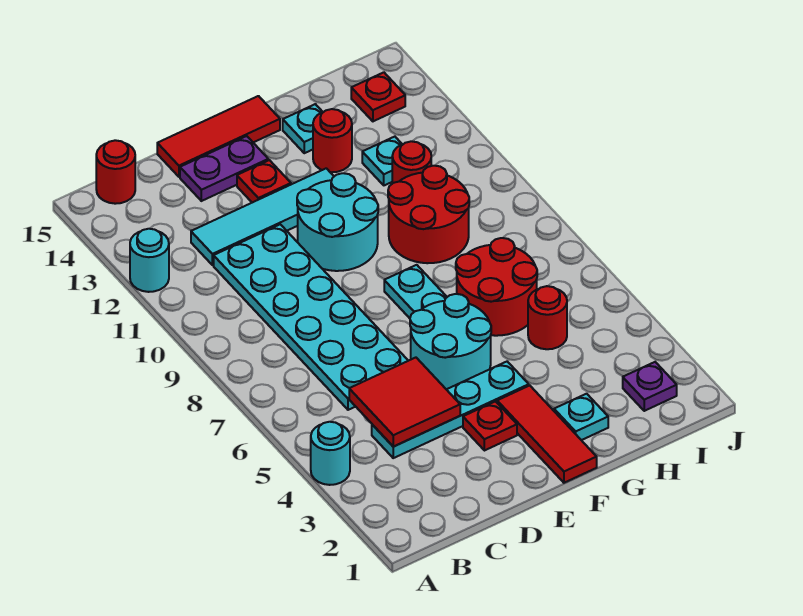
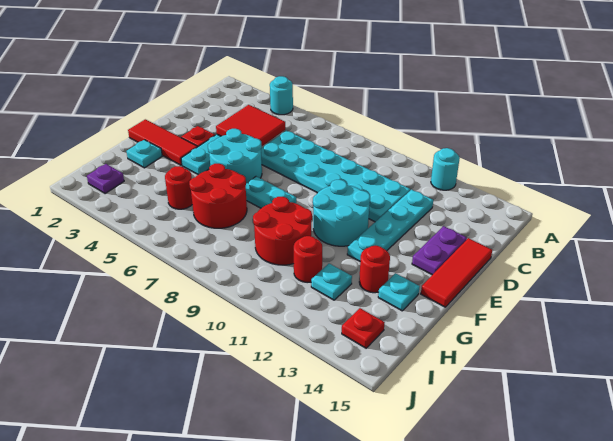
red 1x1 round brick [96,140,135,204] -> none
cyan 1x4 tile [191,168,334,265] -> cyan 1x4 plate [347,189,433,261]
red 1x1 plate [237,160,291,203] -> none

